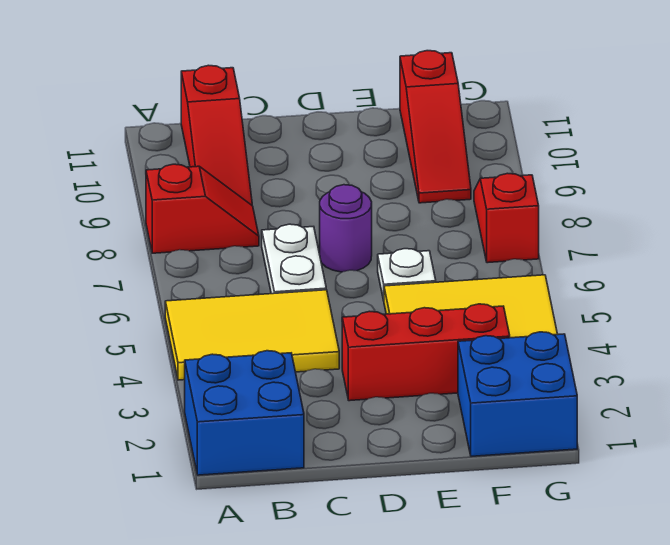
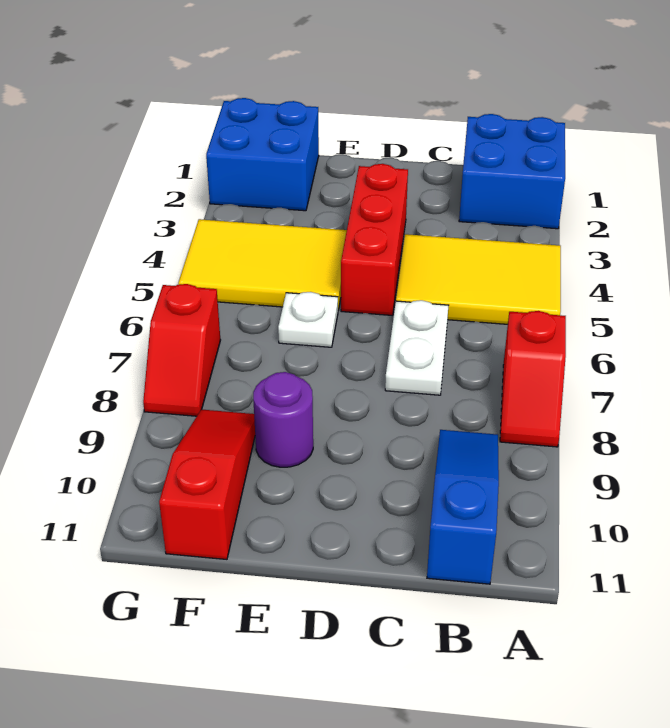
red 1x2 slope [146,164,259,253] -> red 1x2 slope turned to [500,311,566,447]
red 1x3 slope [181,65,252,205] -> blue 1x3 slope [427,430,499,584]
red 1x3 brick [342,304,510,401] -> red 1x3 brick turned to [341,164,408,315]
purple 1x1 round brick [320,185,372,272] -> purple 1x1 round brick moved to [253,372,313,467]

